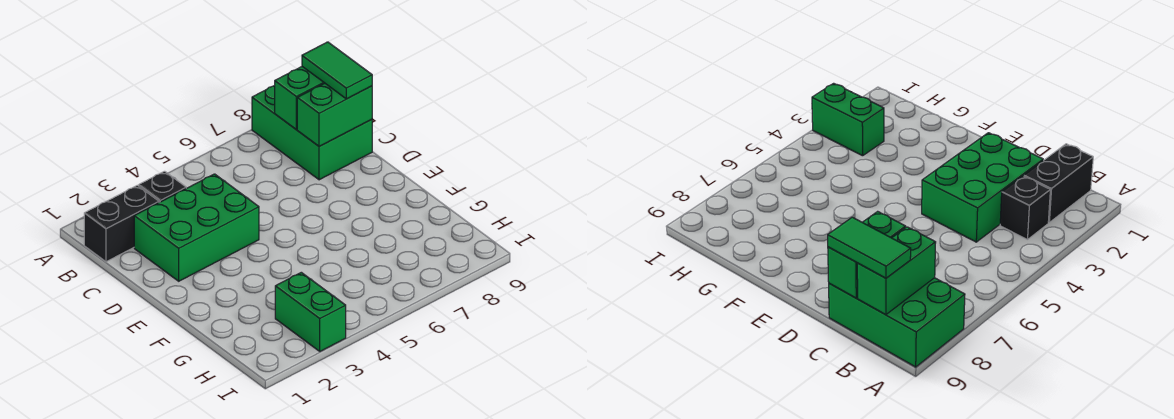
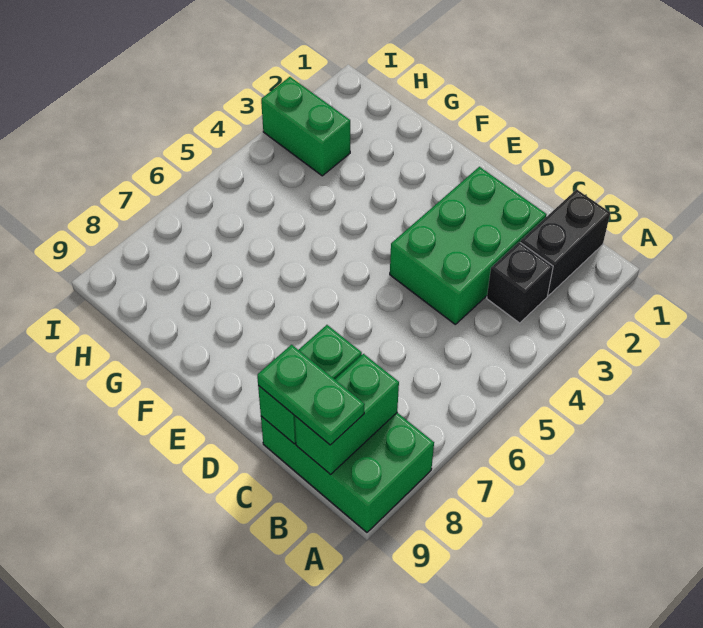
green 1x2 tile [302,42,372,99] -> green 1x2 plate [257,345,365,445]

